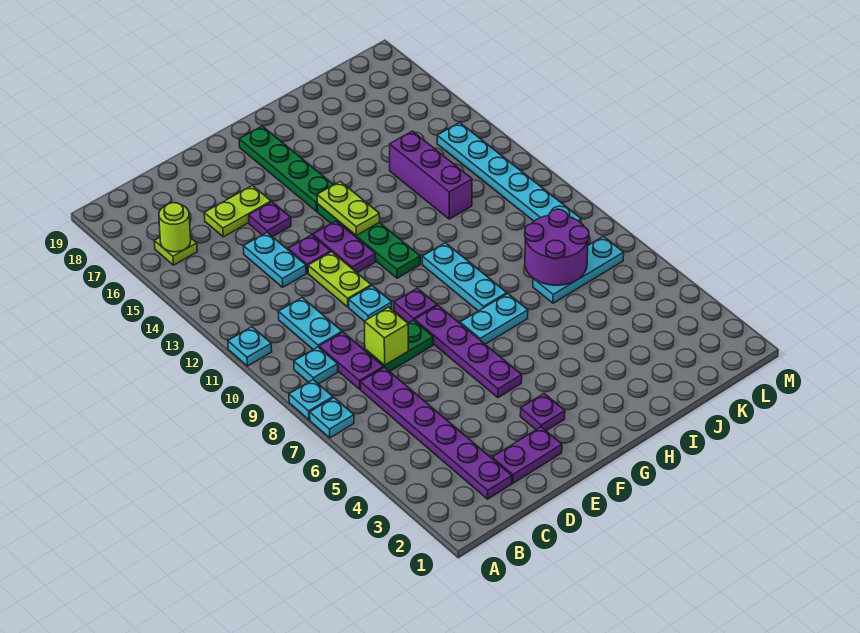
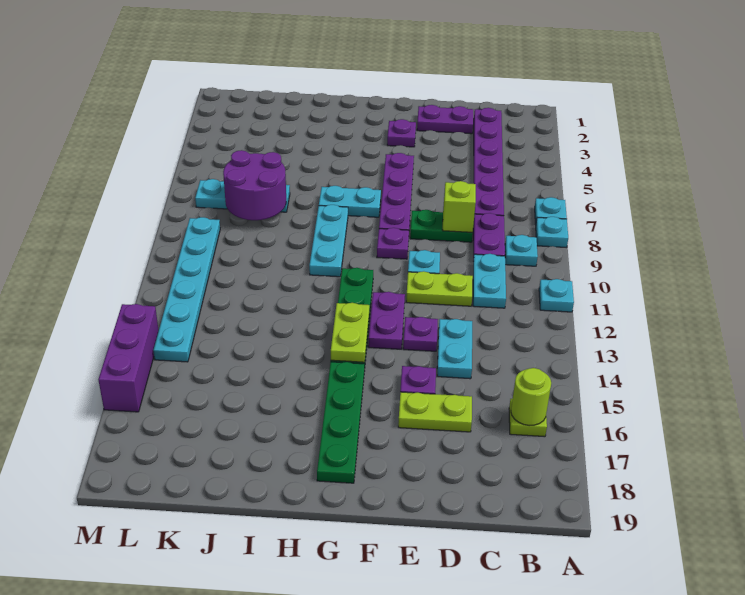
lime 1x2 plate [308,252,371,307] -> lime 1x2 plate turned to [406,271,473,306]
purple 1x3 brick [390,131,472,219] -> purple 1x3 brick moved to [98,304,159,412]

